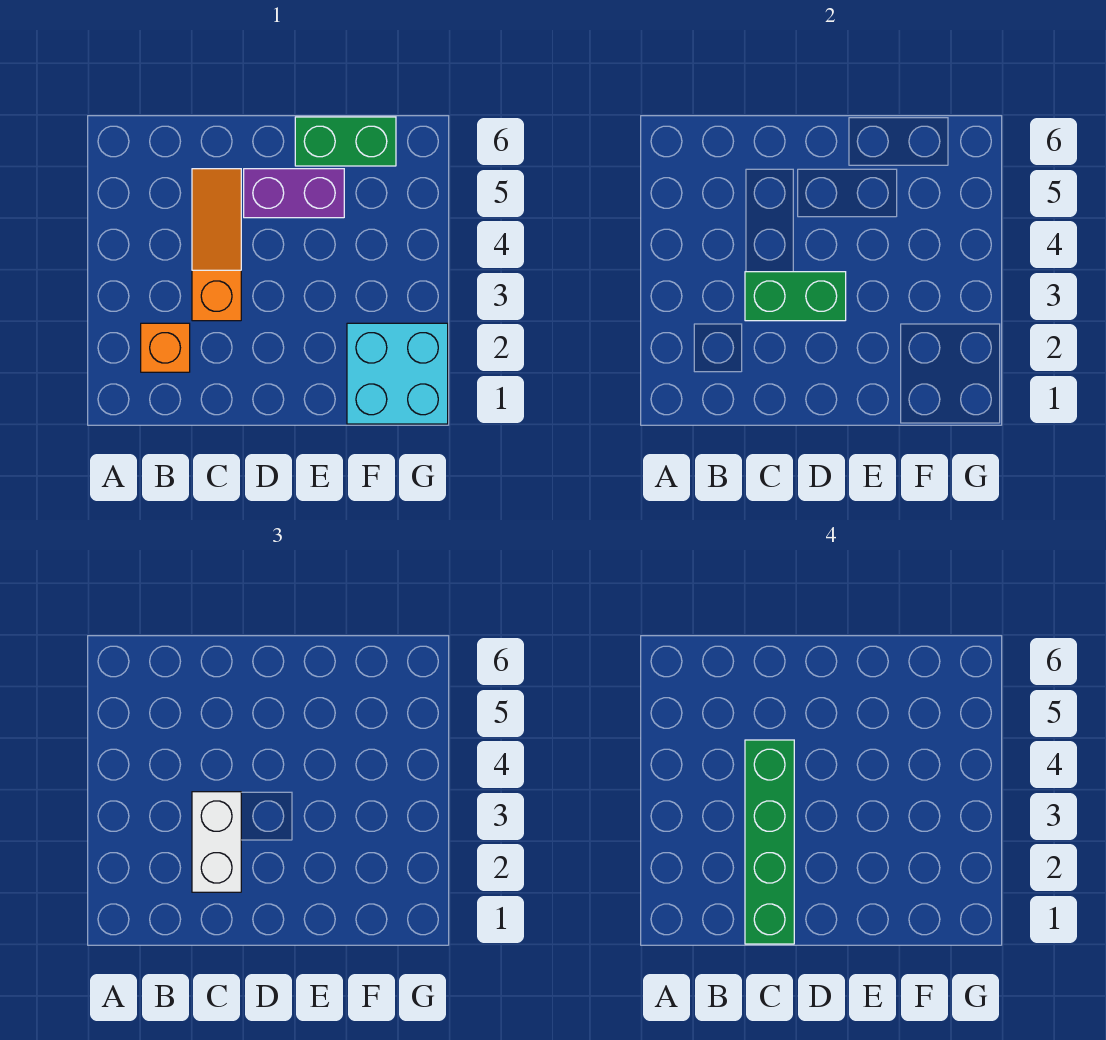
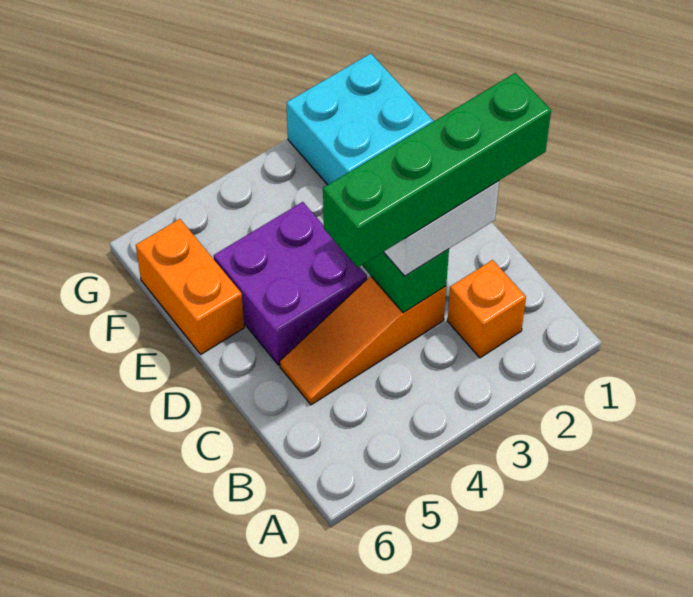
purple 1x2 brick [244,169,344,218] -> purple 2x2 brick [214,202,367,365]
green 1x2 brick [295,117,396,166] -> orange 1x2 brick [136,219,244,354]

